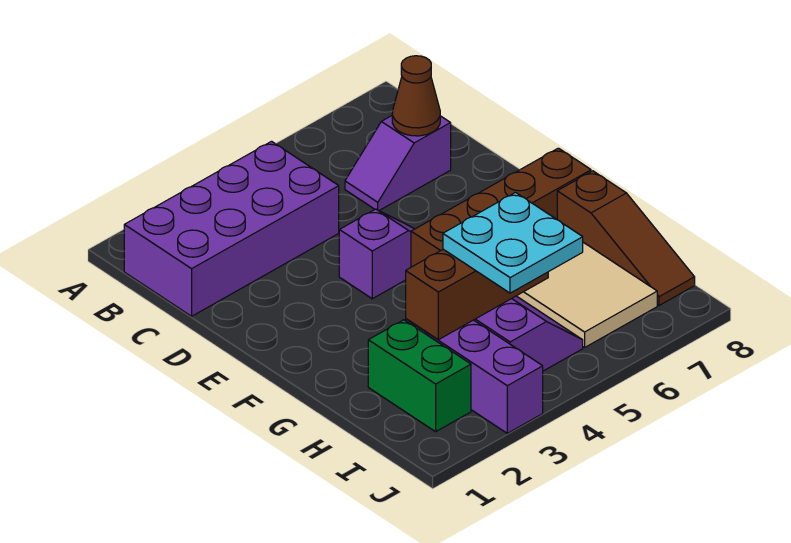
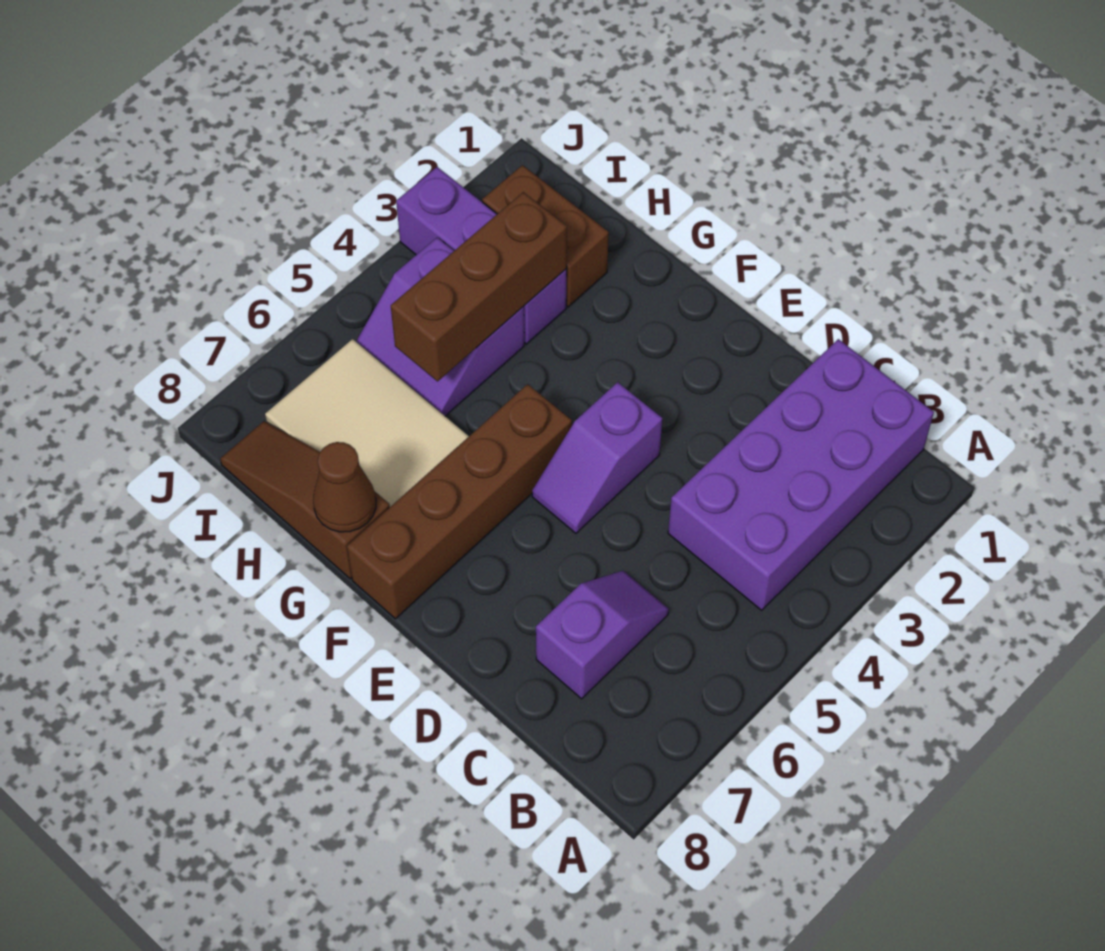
brown 1x1 cone [392,56,440,136] -> brown 1x1 cone moved to [313,442,376,532]
green 1x2 brick [368,320,471,432] -> brown 1x2 brick [482,165,609,307]
cyan 2x2 plate [443,193,583,293] -> none

